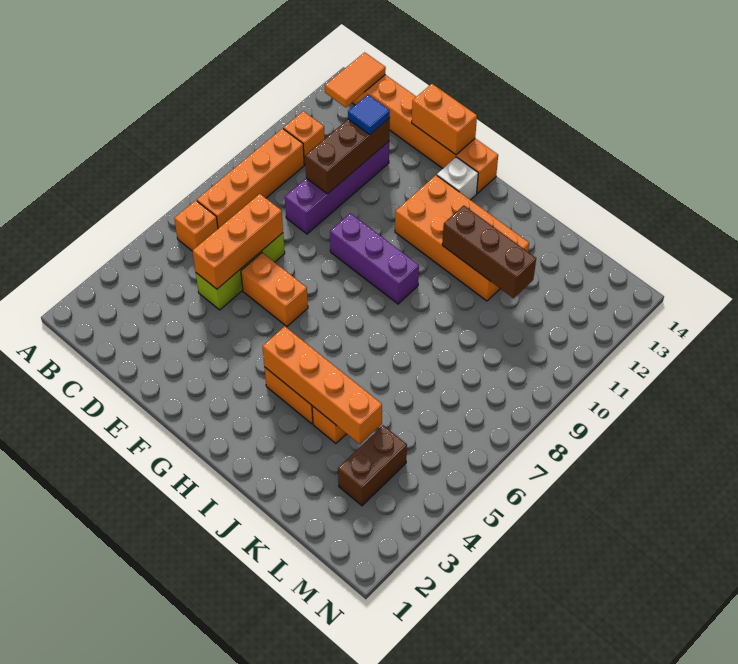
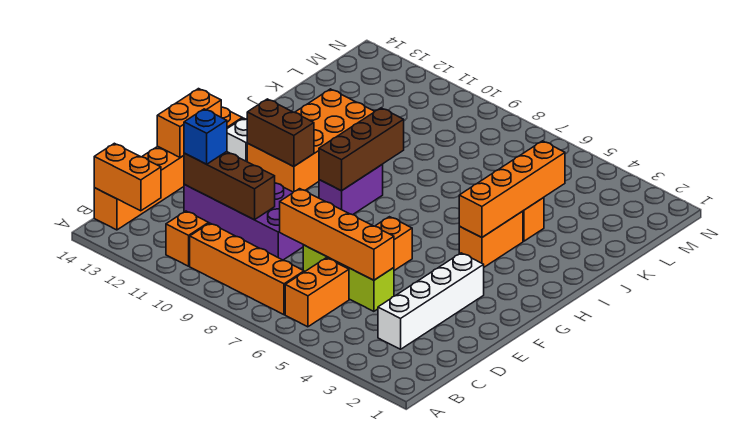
orange 1x1 brick [174,200,218,250] -> orange 1x2 brick [285,258,349,327]
orange 1x2 tile [325,52,386,107] -> orange 1x2 brick [94,143,161,211]
none -> white 1x4 brick [378,253,484,349]
orange 1x3 brick [192,194,283,289] -> orange 1x4 brick [280,189,394,280]
purple 1x4 brick [285,142,389,234] -> purple 2x4 brick [184,183,303,260]
blue 1x1 tile [348,95,390,134] -> blue 1x1 brick [184,109,227,164]
purple 1x3 brick [330,213,419,304] -> purple 1x2 brick [319,165,383,215]
brown 1x3 brick [442,206,536,298] -> brown 1x3 brick moved to [319,108,404,191]
brown 1x2 brick [338,425,407,506] -> brown 1x2 brick moved to [247,99,314,167]

